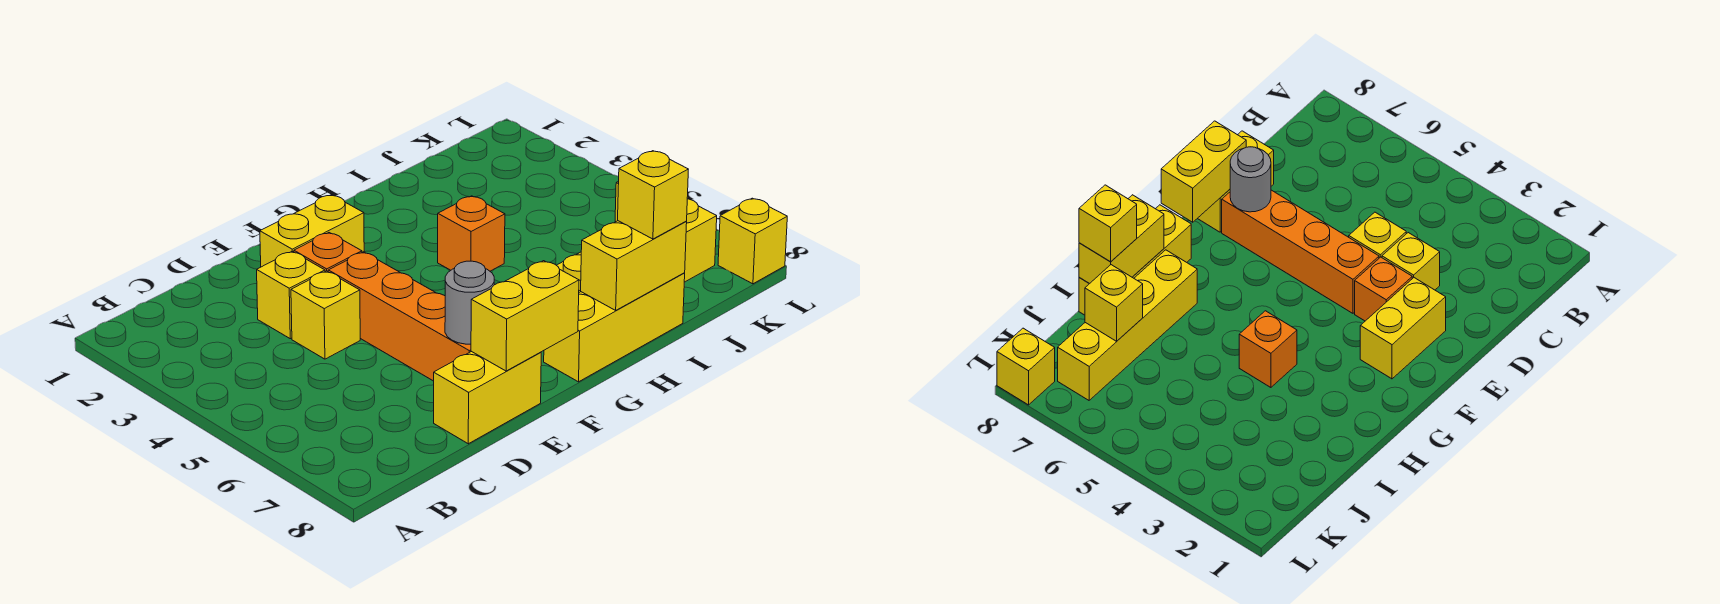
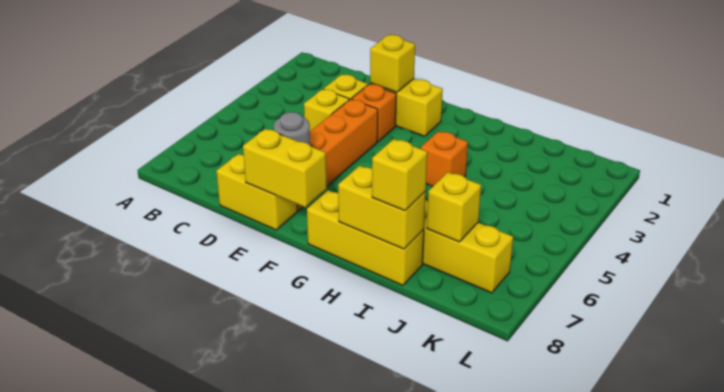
yellow 1x1 brick [718,198,787,284] -> yellow 1x1 brick moved to [370,35,415,92]

